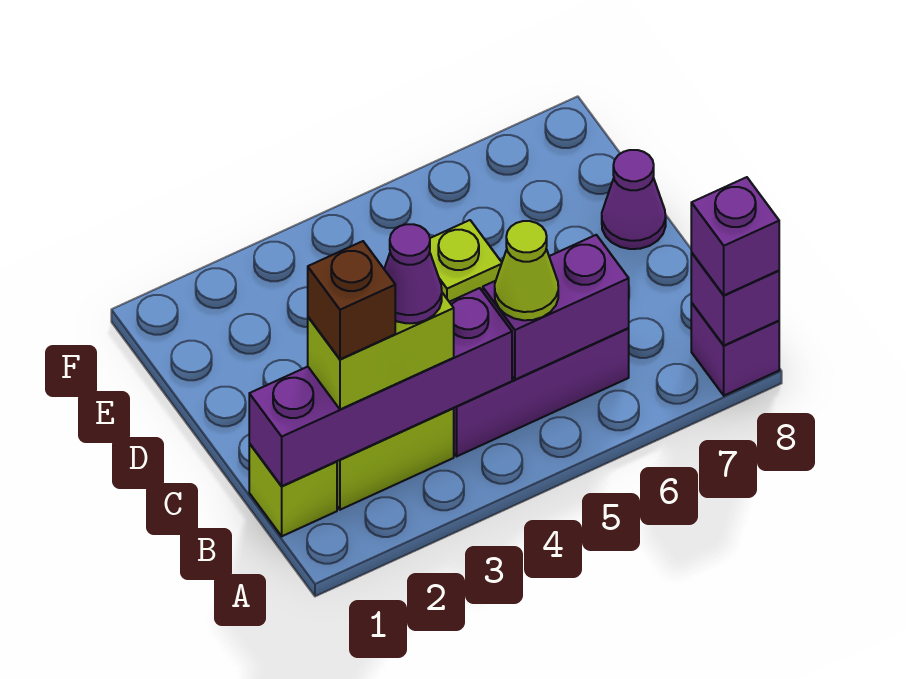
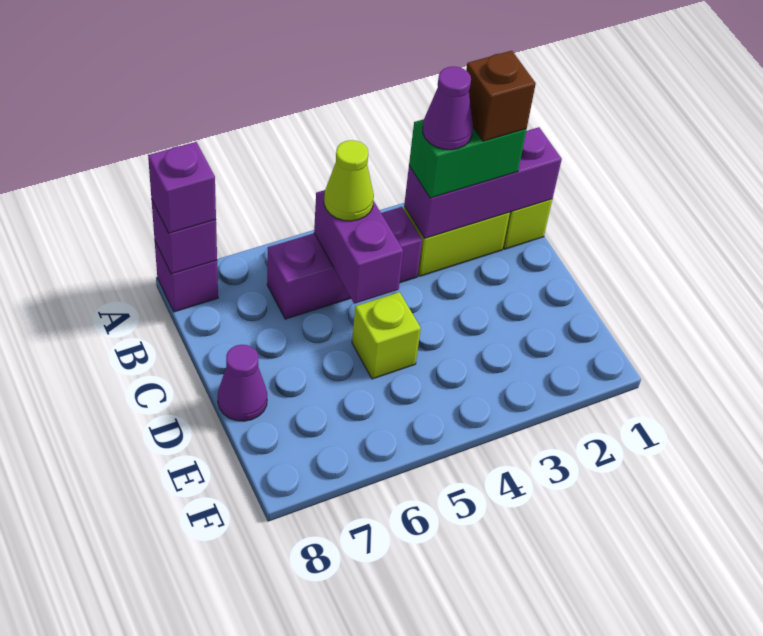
purple 1x4 brick [249,288,512,486] -> purple 1x3 brick [404,127,562,238]
lime 1x2 brick [308,293,454,409] -> green 1x2 brick [409,119,527,198]
purple 1x2 brick [483,235,629,380] -> purple 1x2 brick turned to [314,190,403,304]

